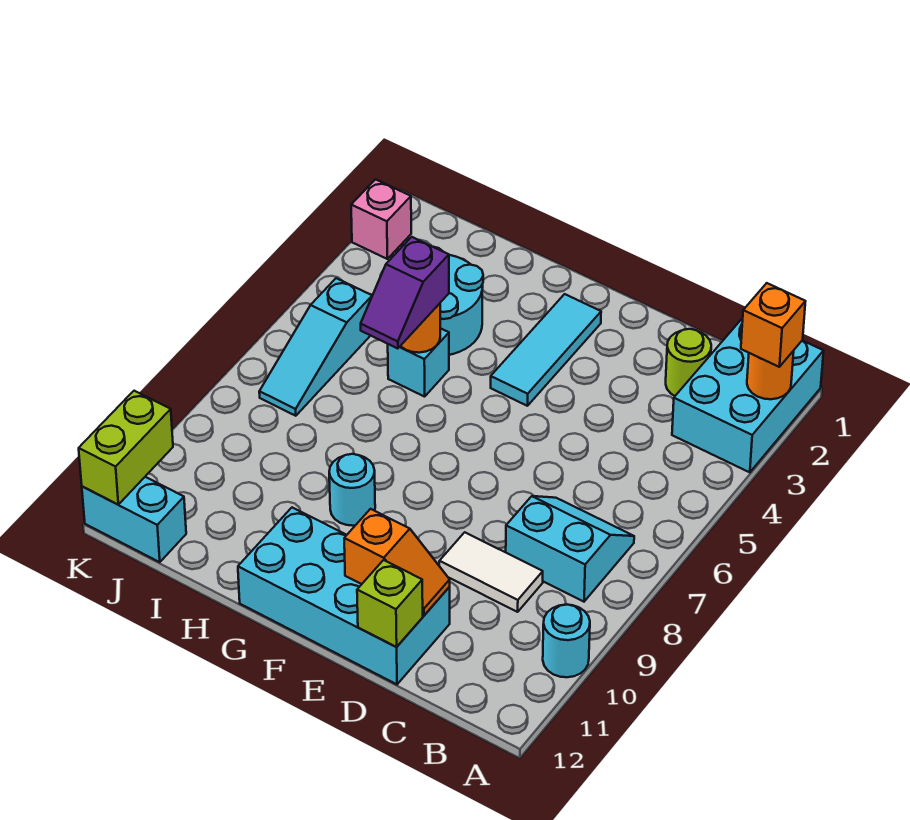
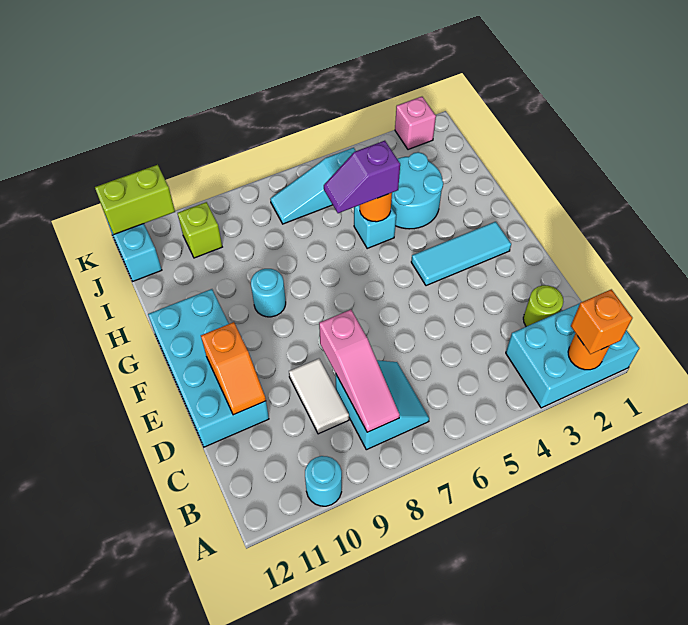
none -> pink 1x3 slope [319,310,400,432]
lime 1x1 brick [357,560,423,647] -> lime 1x1 brick moved to [177,202,222,258]

